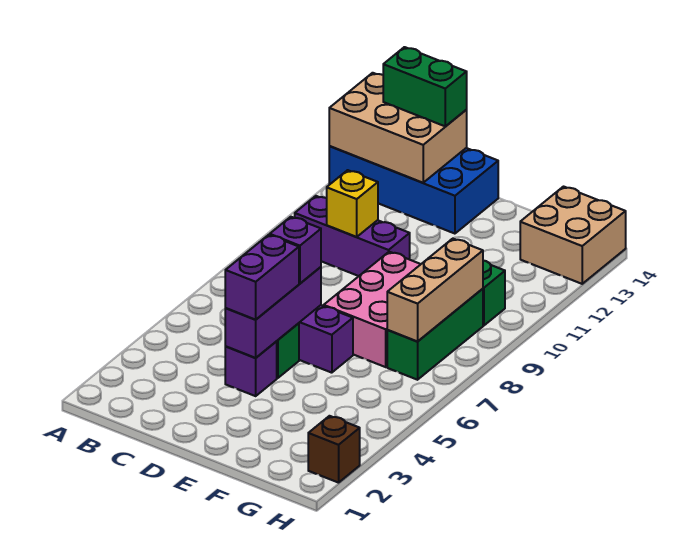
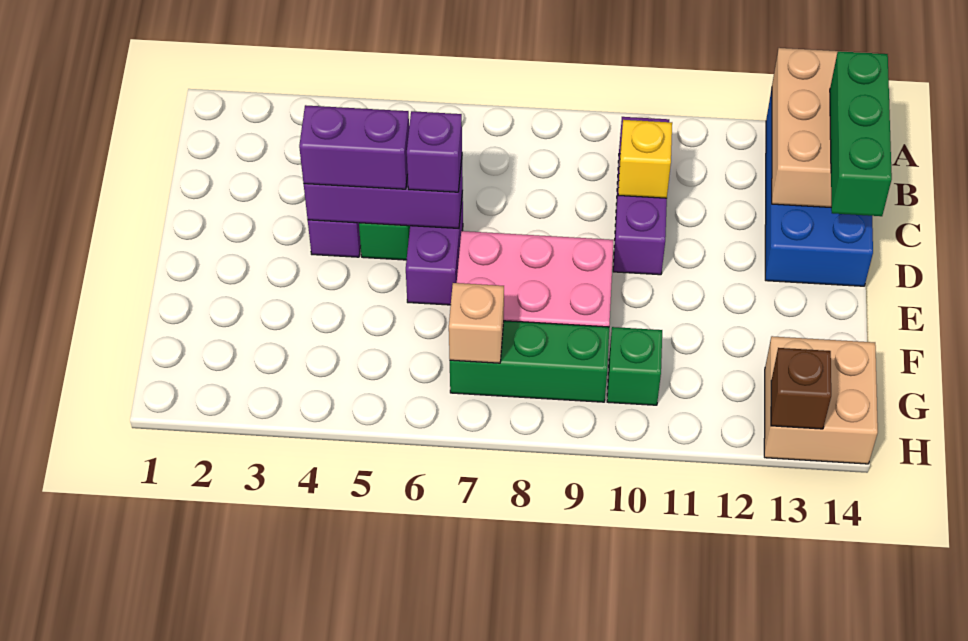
green 1x2 brick [383,47,467,126] -> green 1x3 brick [830,51,892,216]
tan 1x3 brick [387,239,483,342] -> tan 1x1 brick [449,283,504,363]
brown 1x1 brick [308,416,360,483] -> brown 1x1 brick moved to [771,348,831,429]

